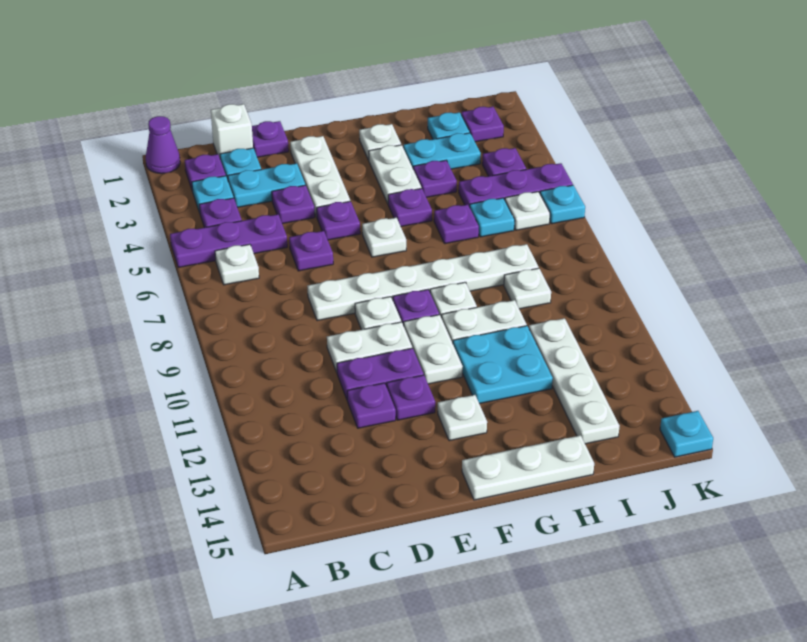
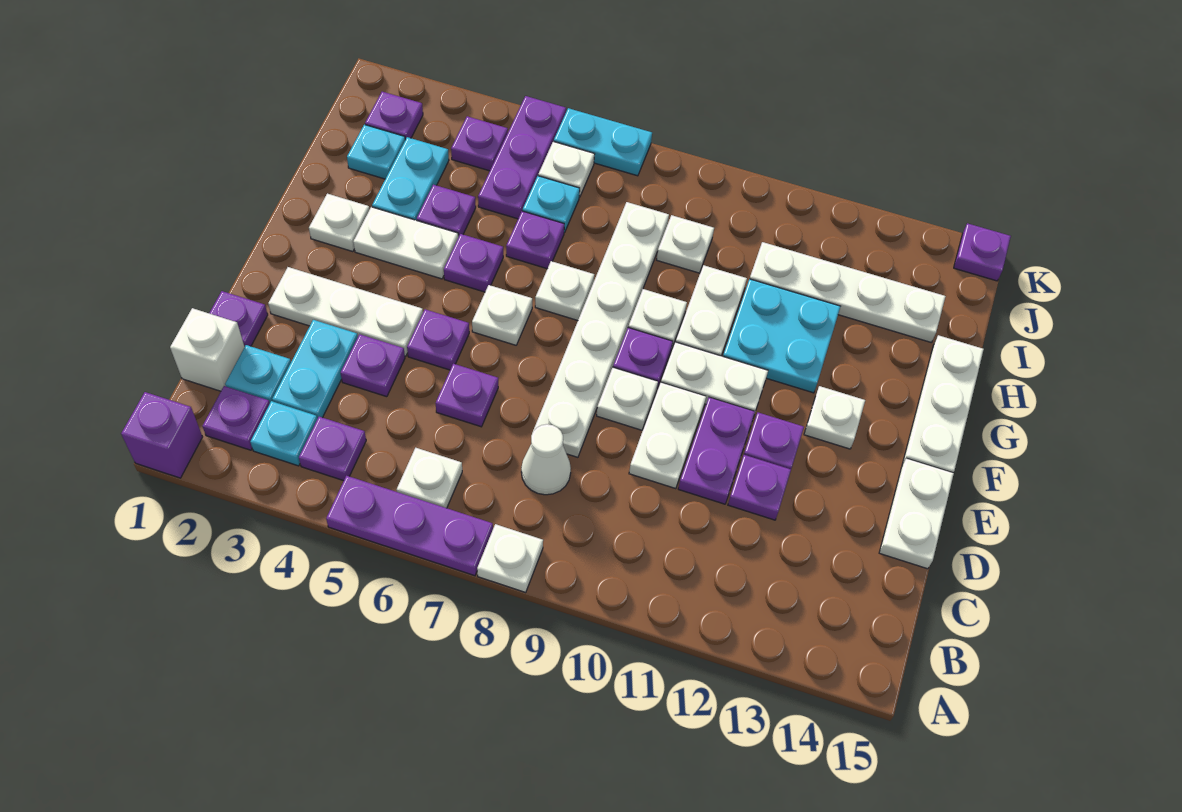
purple 1x1 cone [146,116,180,174] -> purple 1x1 brick [121,392,202,478]
purple 1x3 plate [170,214,287,268] -> purple 1x3 plate turned to [326,476,493,576]
none -> white 1x1 plate [477,524,543,592]
none -> white 1x1 cone [521,424,571,495]
none -> white 1x2 plate [879,458,954,569]
none -> white 1x1 plate [535,261,594,321]
cyan 1x1 plate [540,185,585,224] -> cyan 1x2 plate [554,108,652,176]
cyan 1x1 plate [660,411,713,457] -> purple 1x1 plate [954,223,1011,281]

